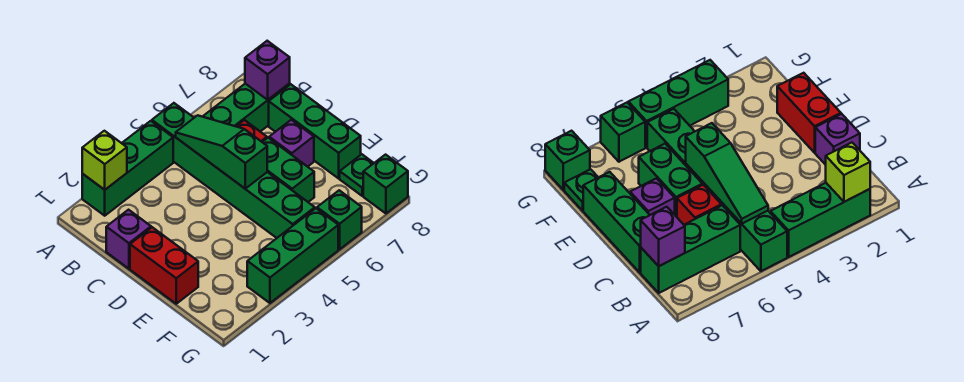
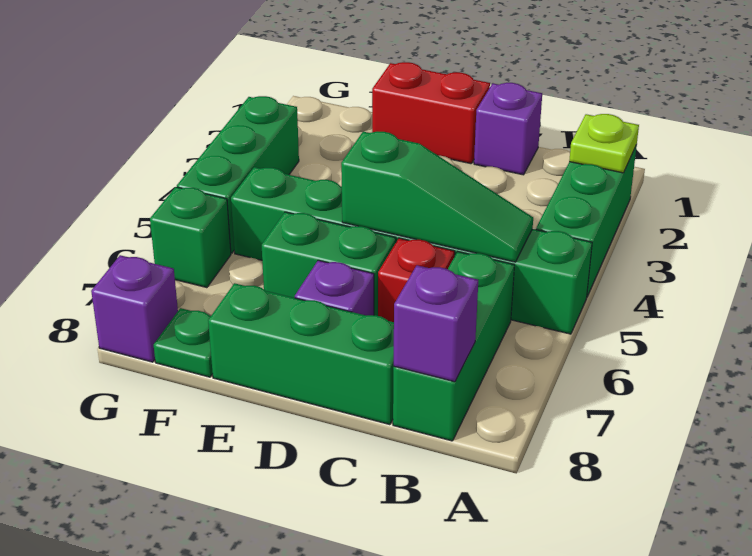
lime 1x1 brick [82,131,127,190] -> lime 1x1 plate [569,114,639,173]
green 1x1 brick [363,155,408,213] -> purple 1x1 brick [91,255,178,362]

